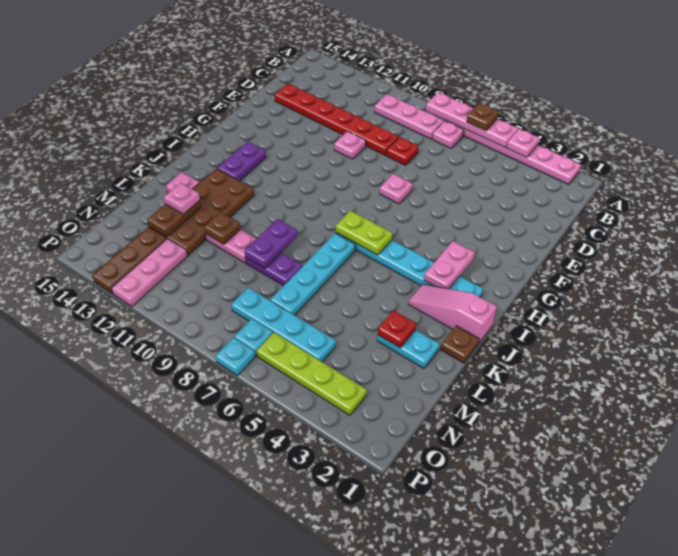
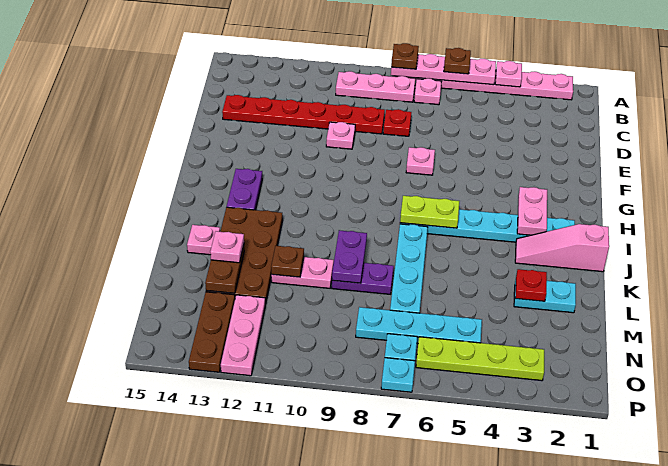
brown 1x1 plate [441,326,479,363] -> brown 1x1 plate moved to [391,43,419,69]

